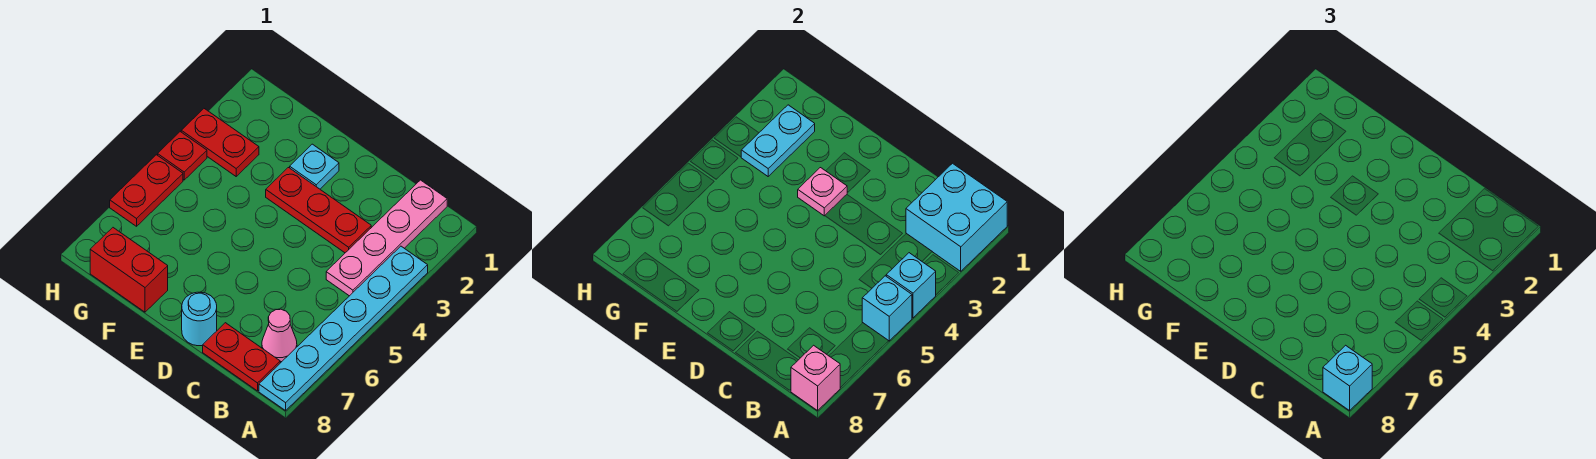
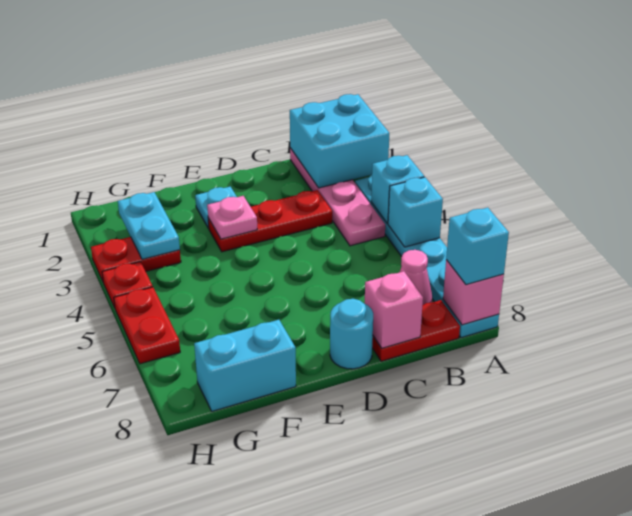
none -> pink 1x1 brick [365,271,423,348]
red 1x2 brick [90,228,168,312] -> cyan 1x2 brick [194,320,296,411]

